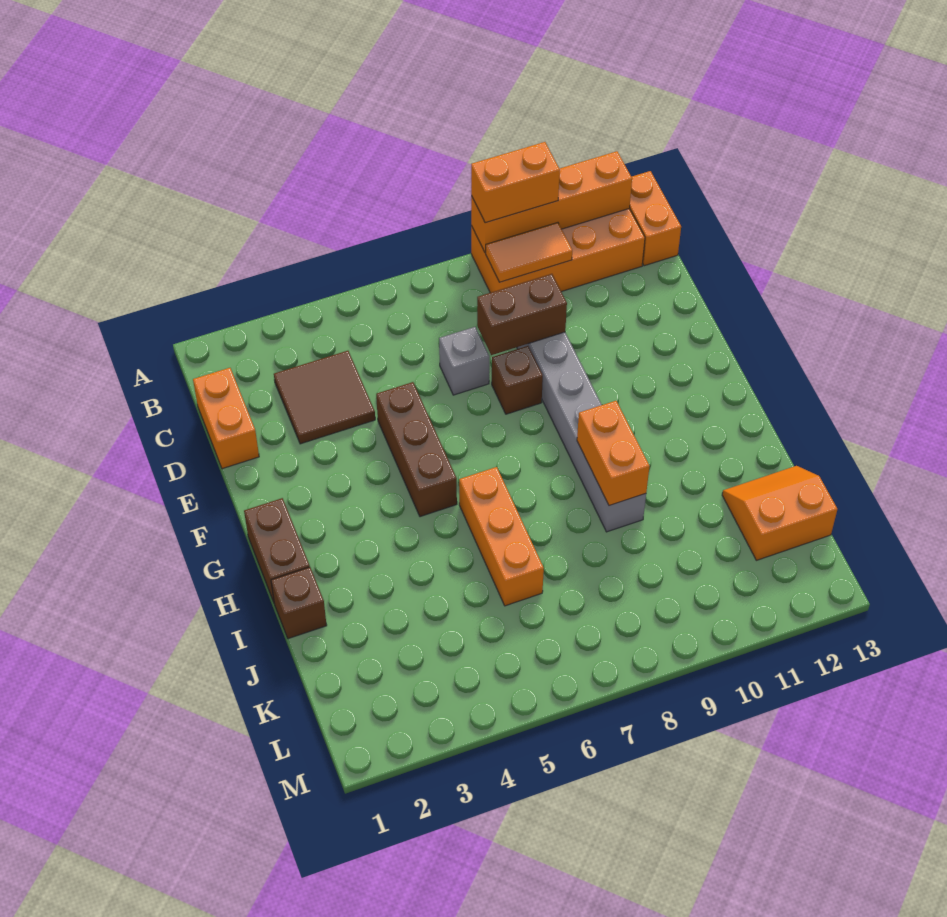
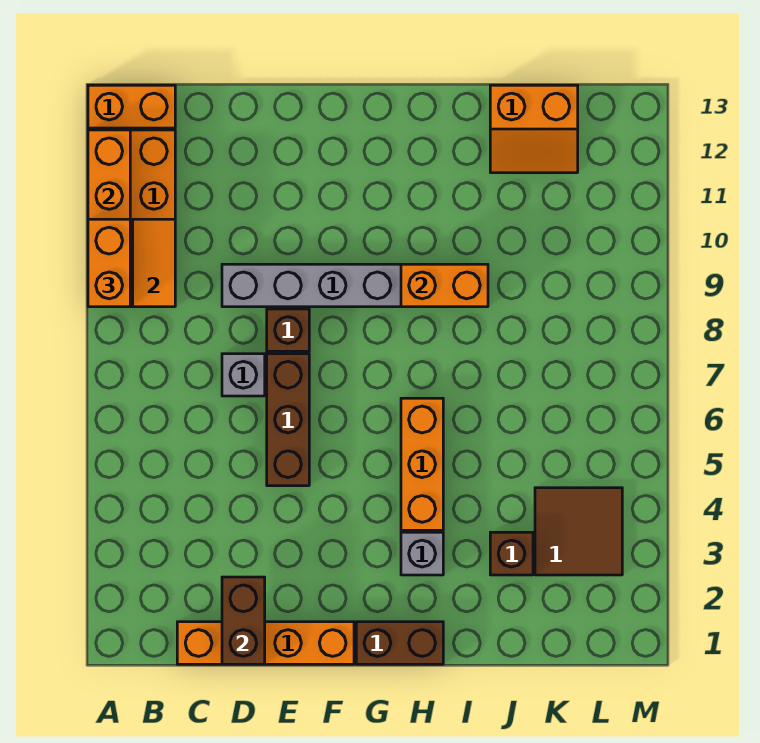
orange 1x2 brick [193,368,259,469] -> orange 1x4 brick [177,622,354,664]
brown 2x2 tile [274,351,375,444] -> brown 2x2 tile moved to [535,488,622,575]
brown 1x2 brick [477,274,567,355] -> brown 1x2 brick moved to [222,577,265,664]
brown 1x3 brick [376,382,457,517] -> brown 1x3 brick turned to [267,354,309,486]
none -> grey 1x1 brick [401,532,443,575]
orange 1x3 brick [459,467,544,606] -> orange 1x3 brick turned to [401,398,443,530]
brown 1x1 brick [271,567,327,639] -> brown 1x1 brick moved to [490,532,533,575]
orange 2x2 slope [722,466,837,560] -> orange 2x2 slope turned to [490,85,578,173]

